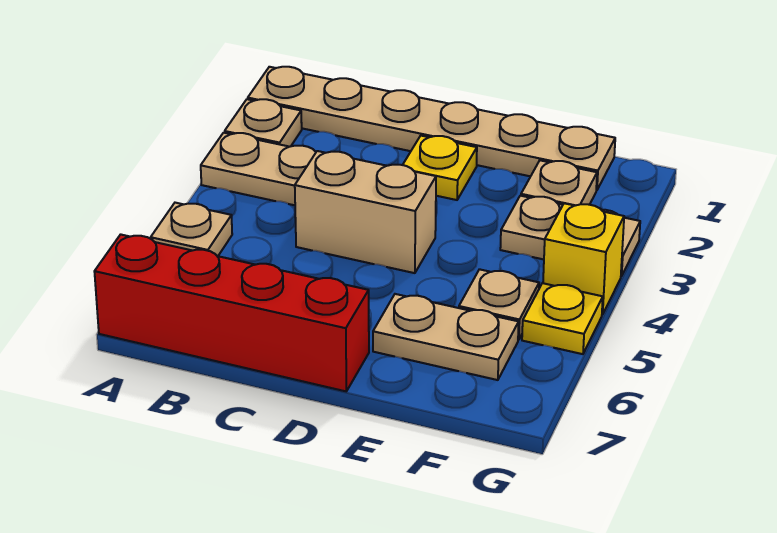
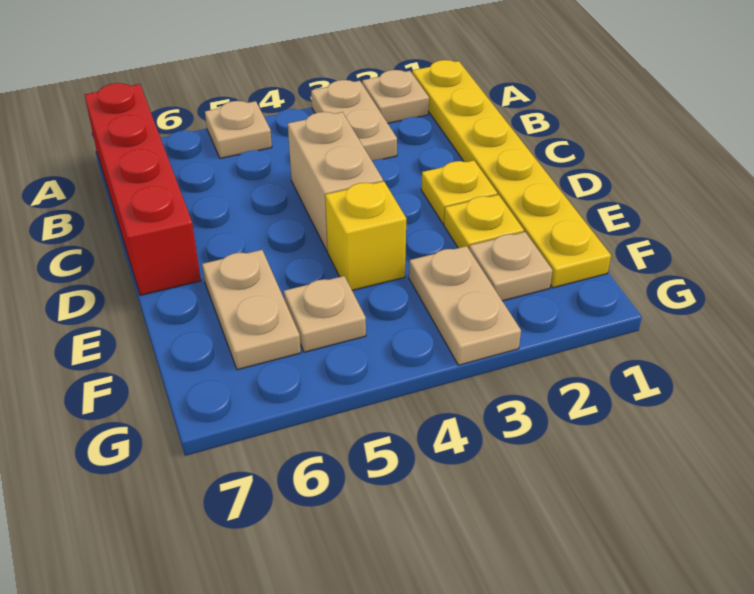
tan 1x6 plate [248,67,615,190] -> yellow 1x6 plate [412,60,611,288]
yellow 1x1 brick [543,203,624,315] -> yellow 1x1 brick moved to [325,181,406,290]
yellow 1x1 plate [522,283,603,354] -> yellow 1x1 plate moved to [444,195,524,249]

